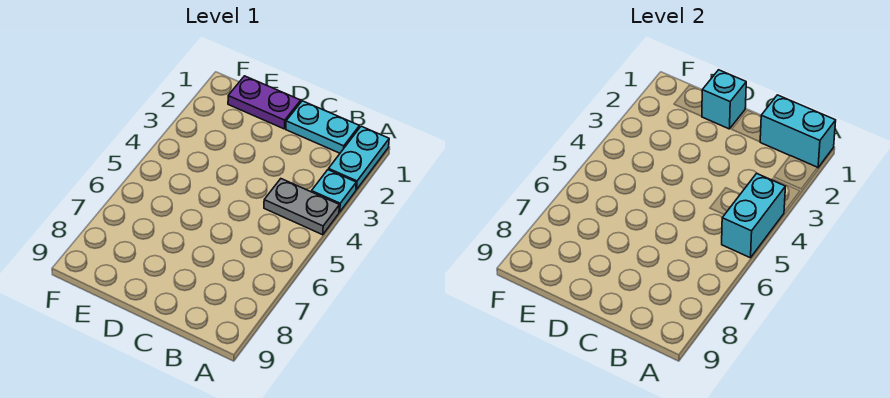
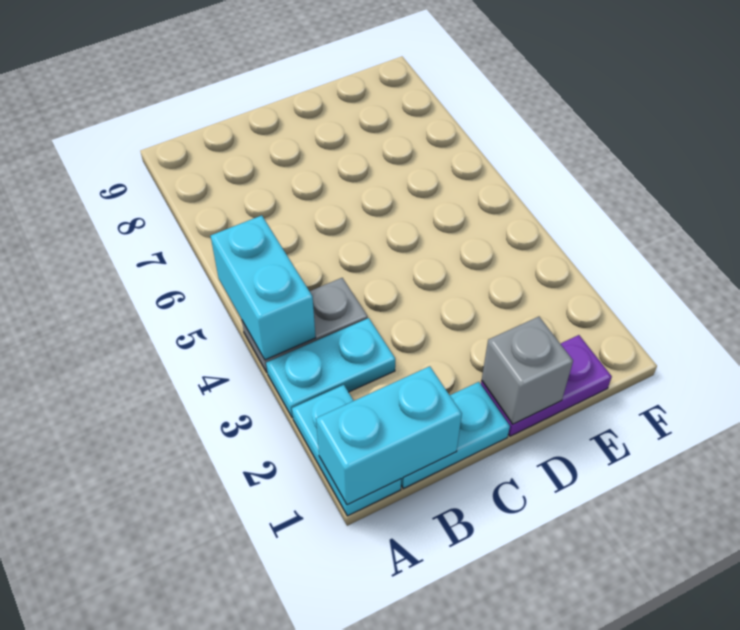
cyan 1x1 plate [312,170,356,212] -> cyan 1x2 plate [266,318,395,418]
cyan 1x1 brick [702,70,746,129] -> grey 1x1 brick [482,317,573,424]

